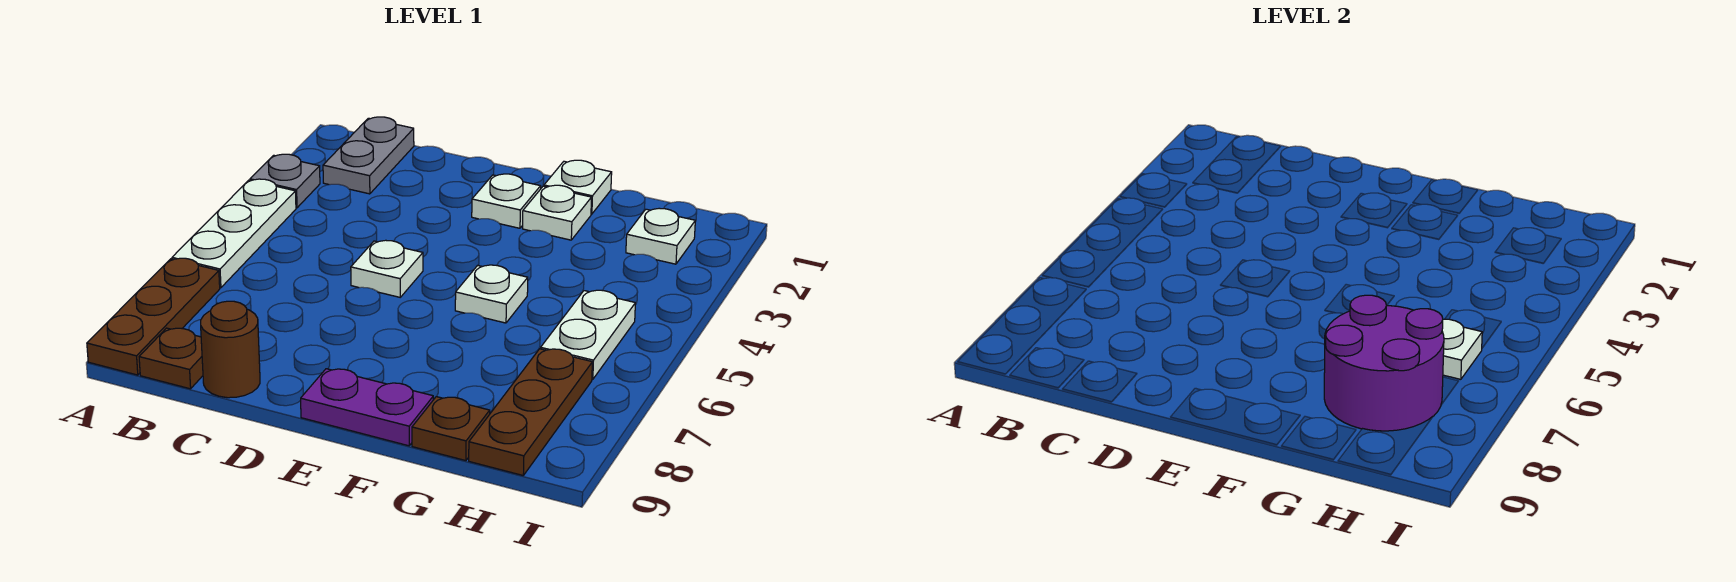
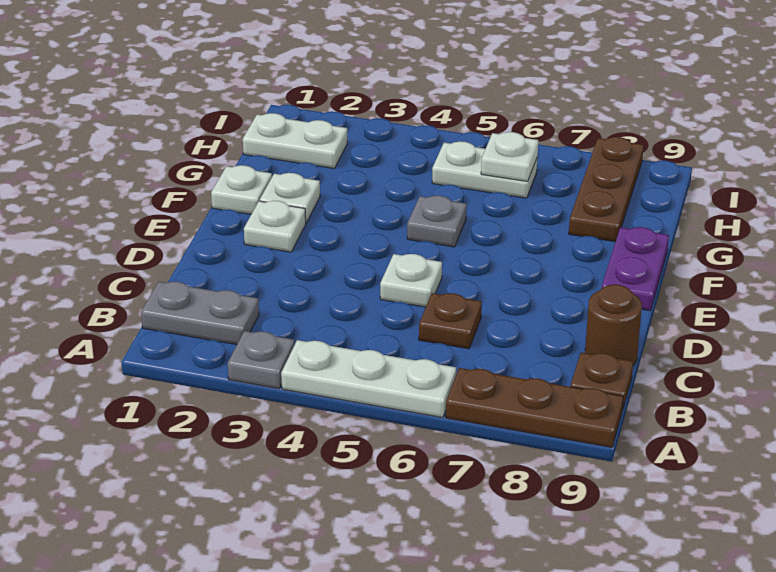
white 1x1 plate [455,265,528,323] -> grey 1x1 plate [407,196,467,247]
purple 2x2 round brick [1324,295,1444,431] -> none
brown 1x1 plate [412,397,490,461] -> brown 1x1 plate moved to [419,293,482,349]
white 1x1 plate [626,208,695,264] -> white 1x2 plate [243,113,347,168]
brown 1x3 plate [469,349,592,475] -> brown 1x3 plate turned to [569,137,644,242]

